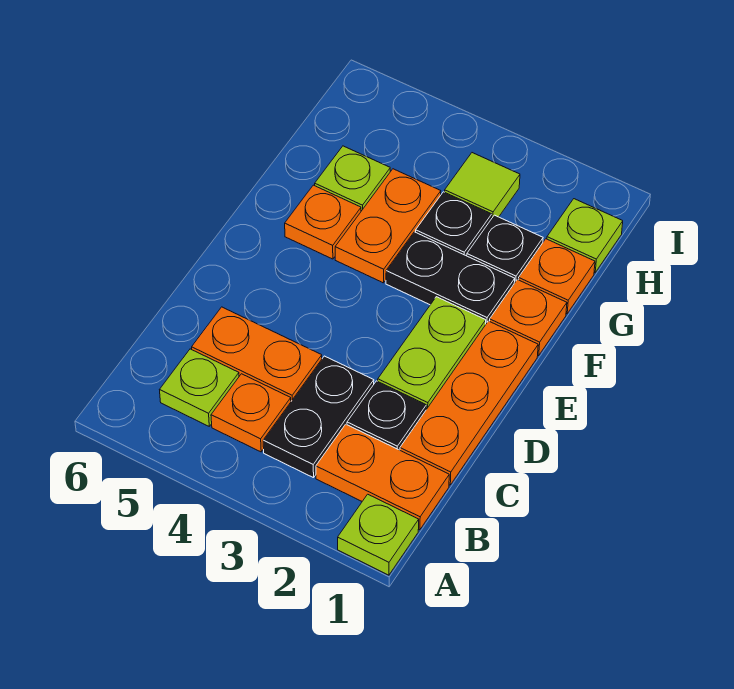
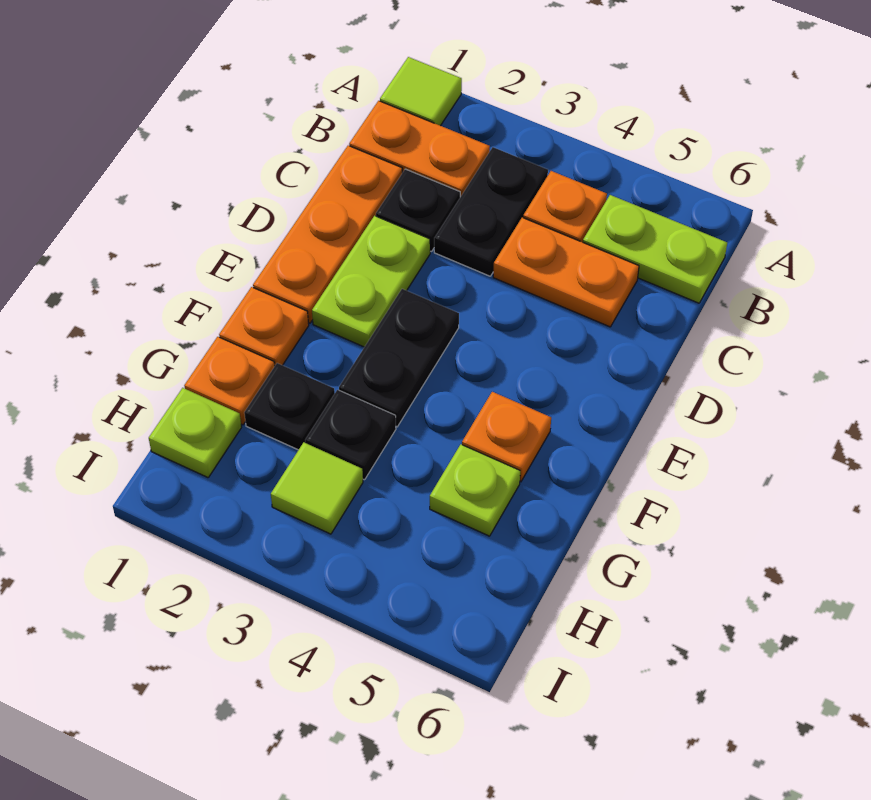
lime 1x1 plate [338,494,419,575] -> lime 1x1 tile [380,57,462,126]
lime 1x1 plate [160,349,239,426] -> lime 1x2 plate [583,195,727,303]
black 1x2 plate [386,232,515,323] -> black 1x2 plate turned to [339,289,459,427]
orange 1x2 plate [335,169,441,283] -> none

